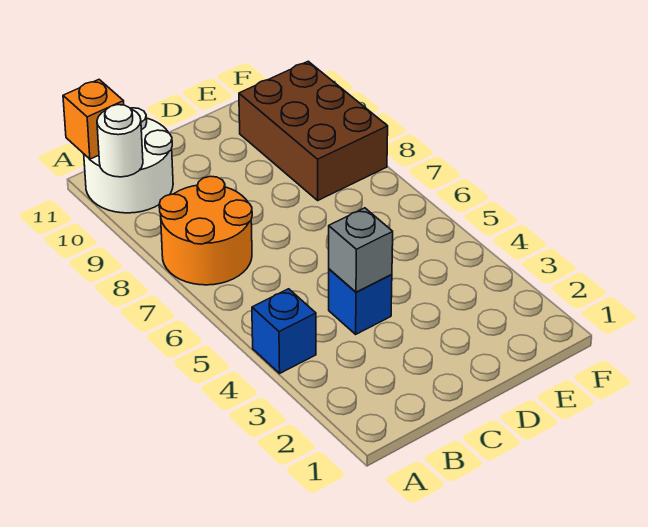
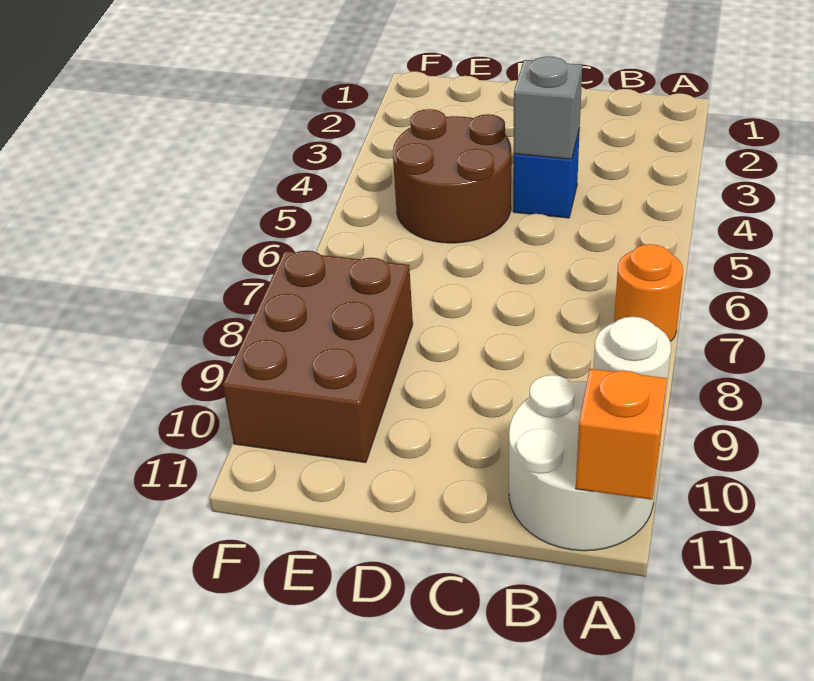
blue 1x1 brick [252,289,316,373] -> none
orange 2x2 round brick [159,176,252,285] -> orange 1x1 round brick [614,244,683,342]
none -> brown 2x2 round brick [393,109,511,243]

